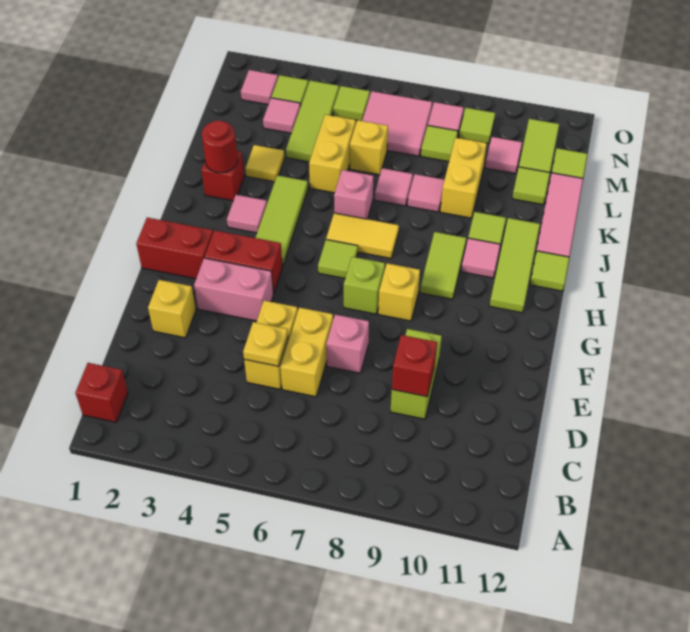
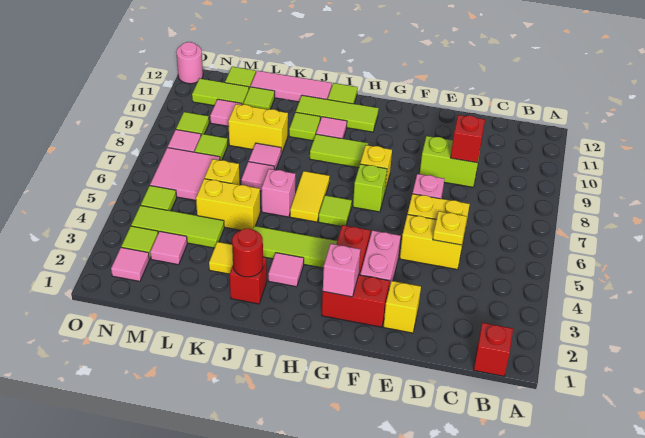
red 1x2 brick [136,218,213,279] -> red 1x2 brick turned to [322,275,390,327]
none -> pink 1x1 brick [323,244,360,297]
none -> pink 1x1 round brick [176,42,203,84]

